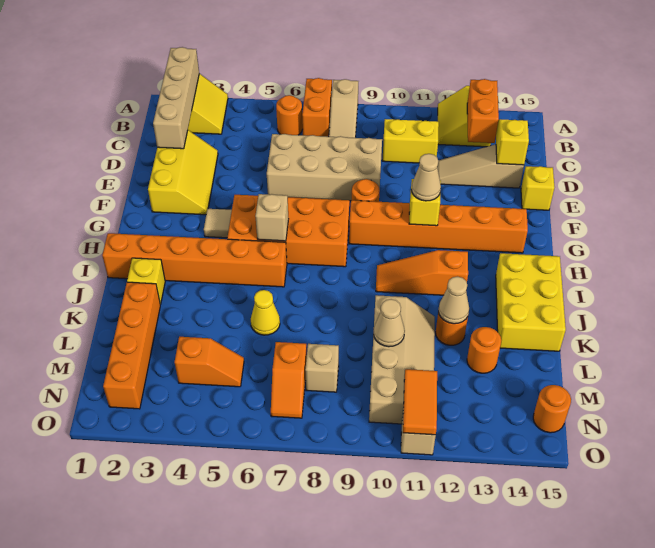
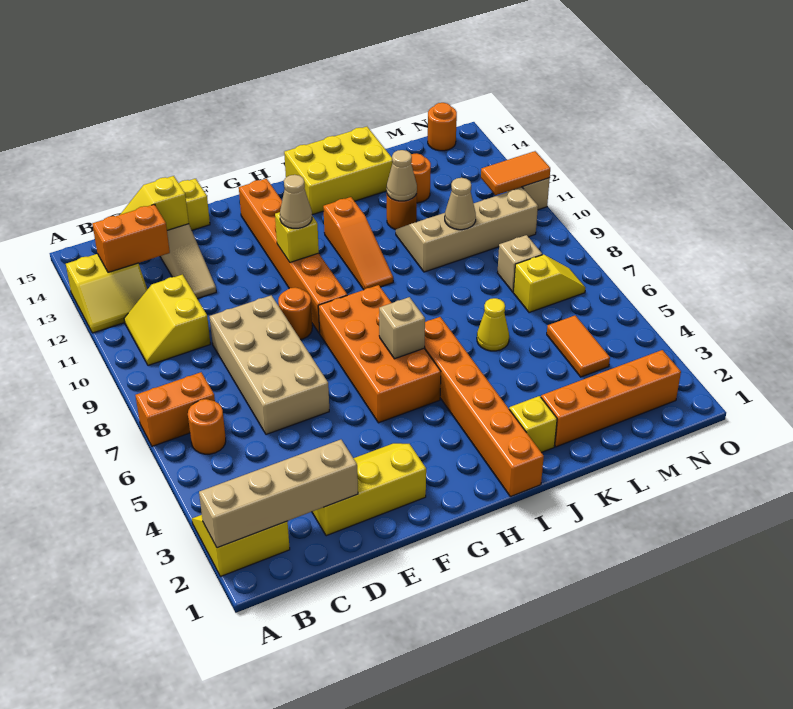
tan 1x3 slope [329,79,358,138] -> none
tan 1x1 tile [204,209,232,238] -> none
orange 1x2 slope [175,337,244,387] -> orange 1x2 tile [547,316,610,377]
orange 1x2 slope [271,342,307,418] -> yellow 1x2 slope [513,255,586,313]

